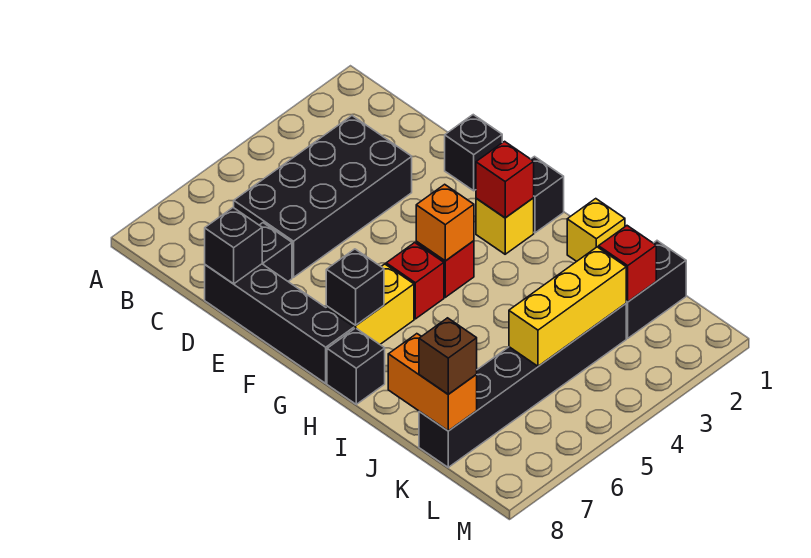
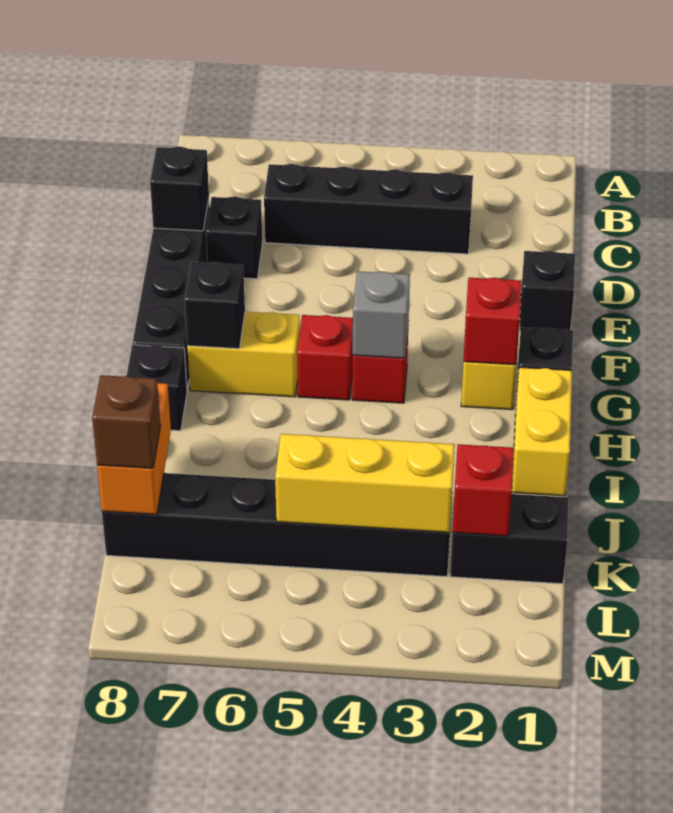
black 2x4 brick [234,116,412,277] -> black 1x4 brick [264,164,473,254]
orange 1x1 brick [416,184,474,261] -> grey 1x1 brick [353,271,410,358]
yellow 1x1 brick [567,199,625,261] -> yellow 1x2 brick [512,367,572,496]

